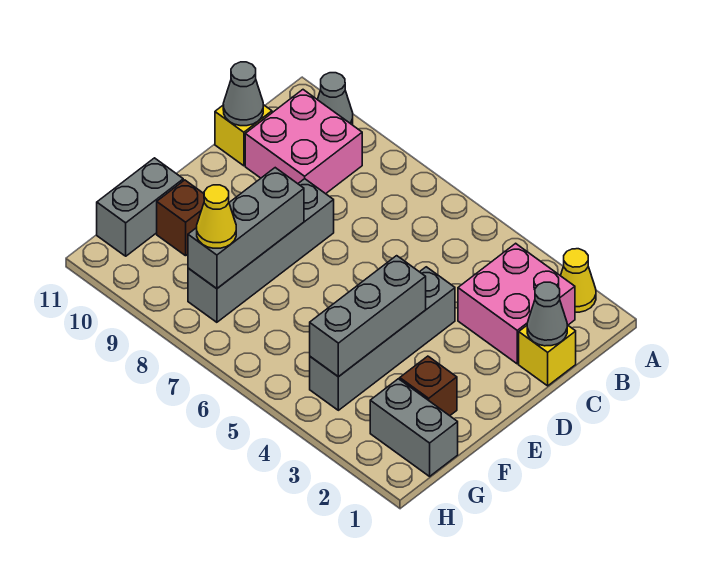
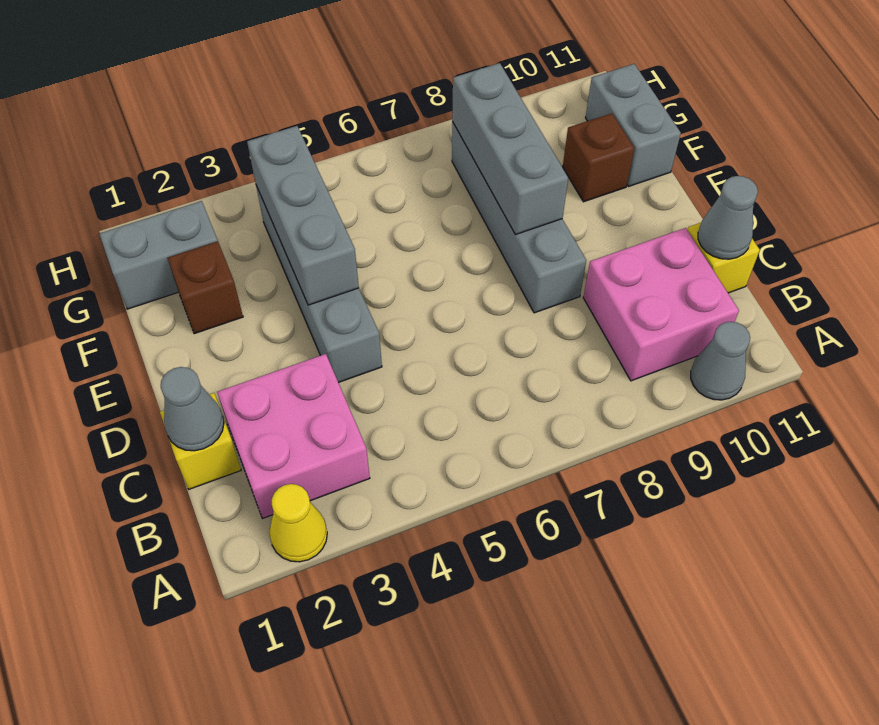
yellow 1x1 cone [197,185,236,248] -> none

